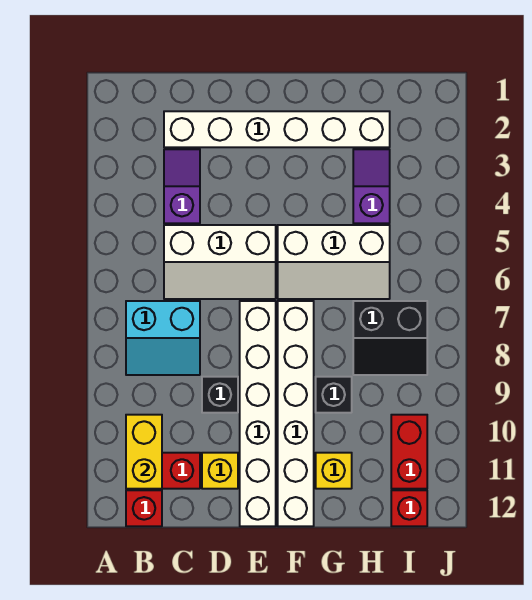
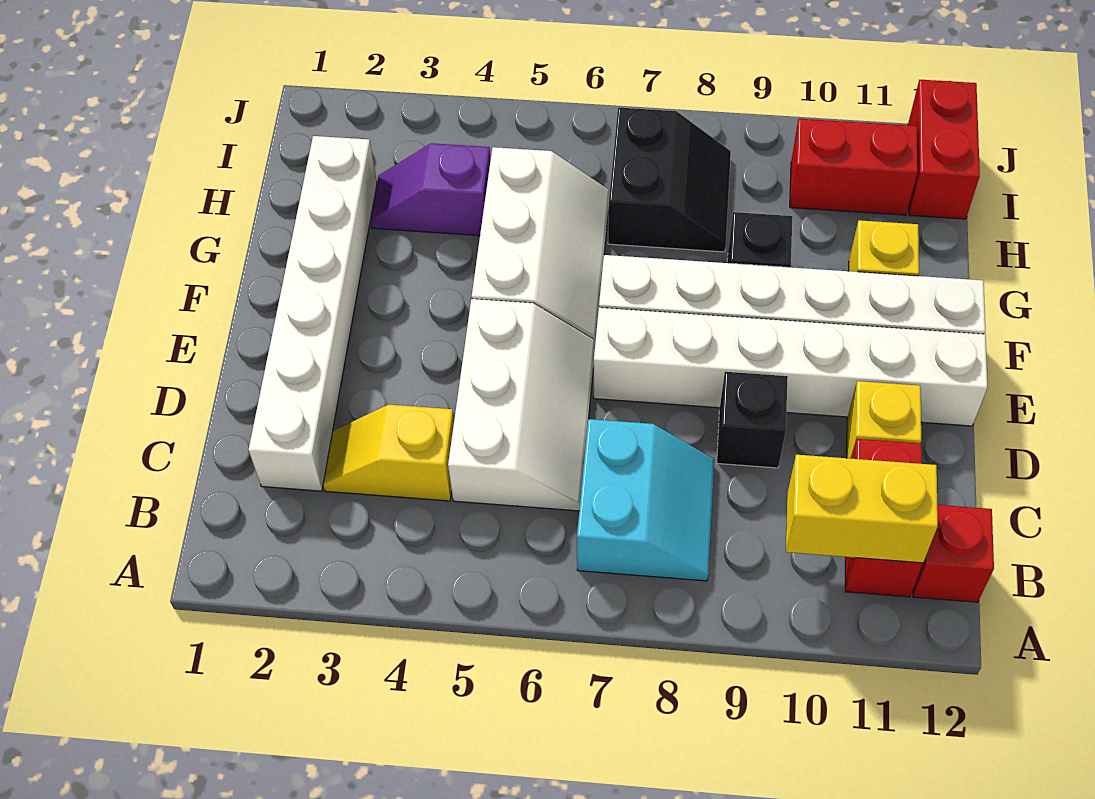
purple 1x2 slope [164,149,200,223] -> yellow 1x2 slope [323,405,454,501]
red 1x1 brick [391,490,427,526] -> red 1x2 brick [908,80,980,219]

